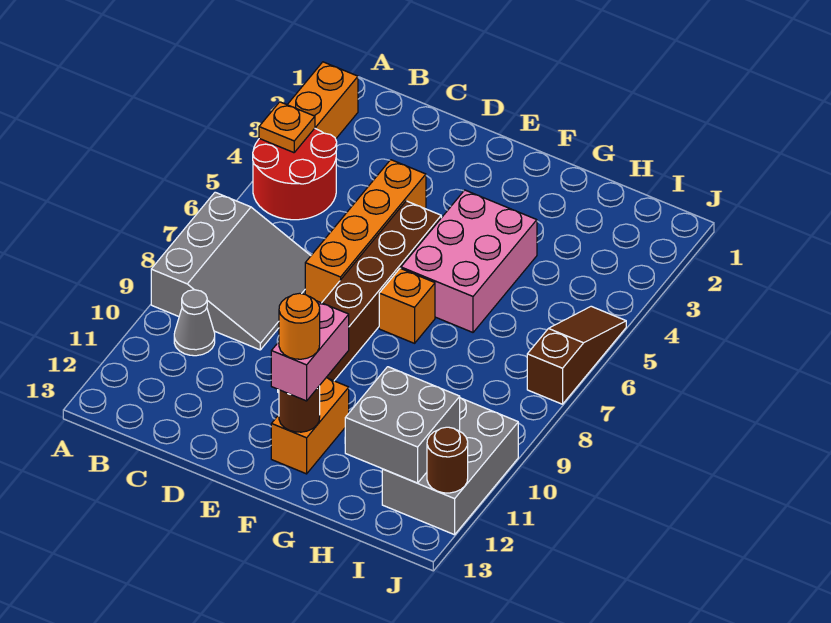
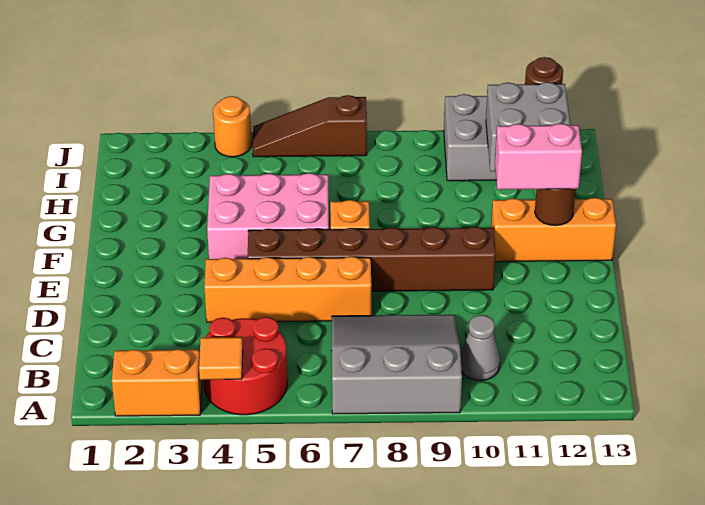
orange 1x1 plate [259,102,315,153] -> orange 1x1 tile [199,337,243,380]
orange 1x2 brick [271,378,349,474] -> orange 1x3 brick [491,198,616,262]
orange 1x1 round brick [279,293,320,359] -> orange 1x1 round brick moved to [213,96,251,157]

